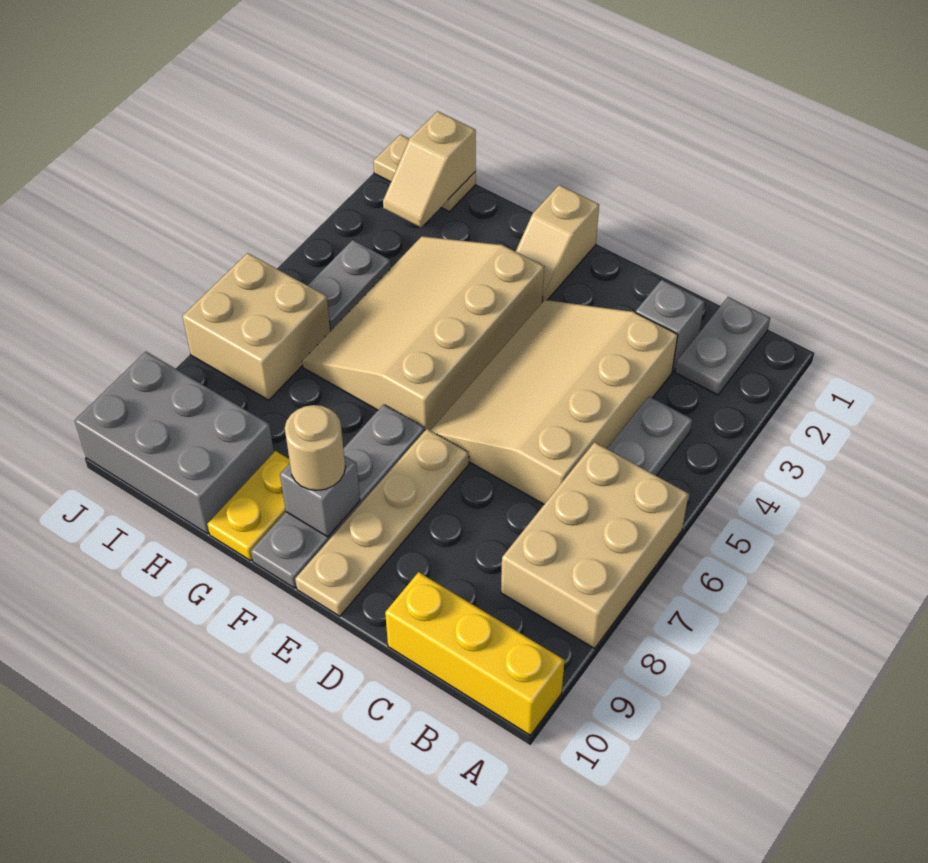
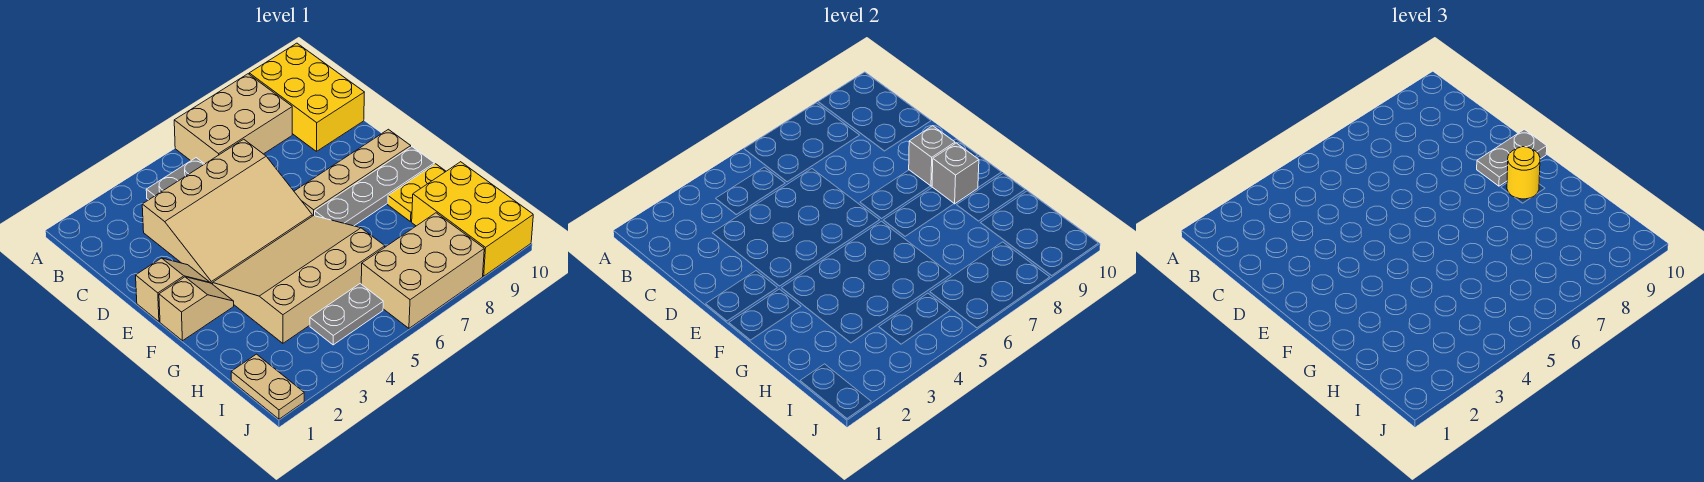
yellow 1x3 brick [385,572,565,735] -> yellow 2x3 brick [249,43,364,151]
grey 1x2 plate [675,297,770,395] -> grey 1x2 plate moved to [1477,129,1547,186]
grey 1x1 brick [636,280,705,372] -> grey 1x1 brick moved to [909,126,955,186]
tan 3x4 slope [302,236,544,430] -> tan 3x4 slope turned to [213,216,385,343]
tan 1x1 round brick [285,405,345,490] -> yellow 1x1 round brick [1507,147,1540,199]
grey 2x3 brick [75,352,274,534] -> yellow 2x3 brick [412,162,533,276]
tan 1x2 slope [383,111,476,228] -> tan 1x2 slope moved to [136,258,210,322]
tan 2x2 brick [182,253,330,400] -> tan 2x3 brick [361,213,484,328]

